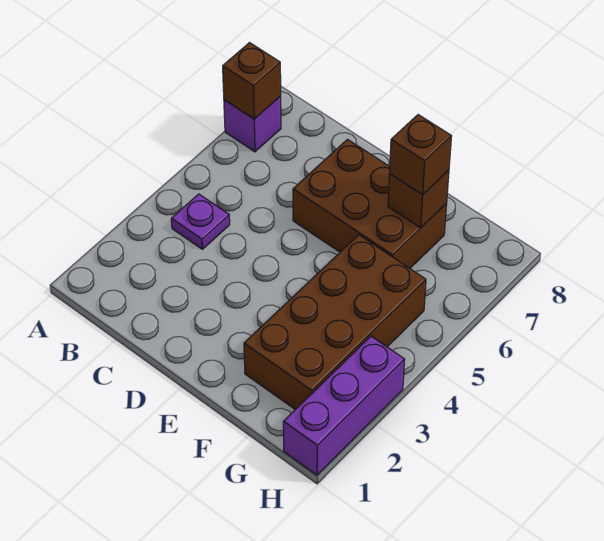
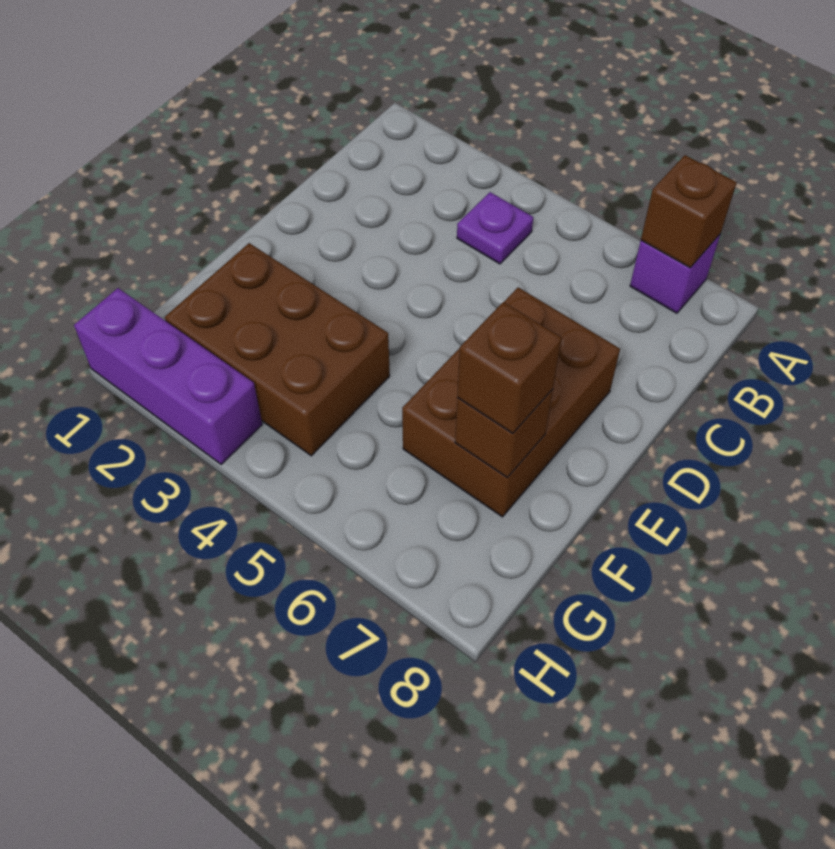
brown 2x4 brick [244,235,426,409] -> brown 2x3 brick [165,243,390,456]

